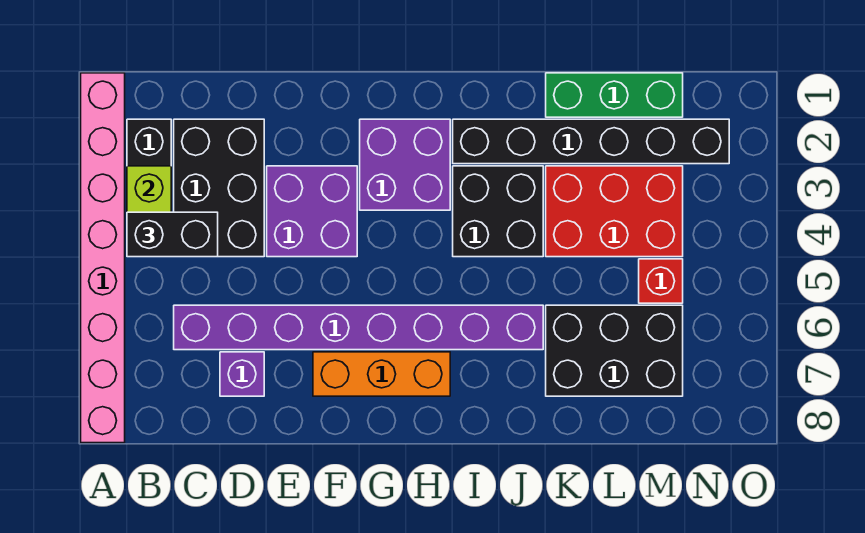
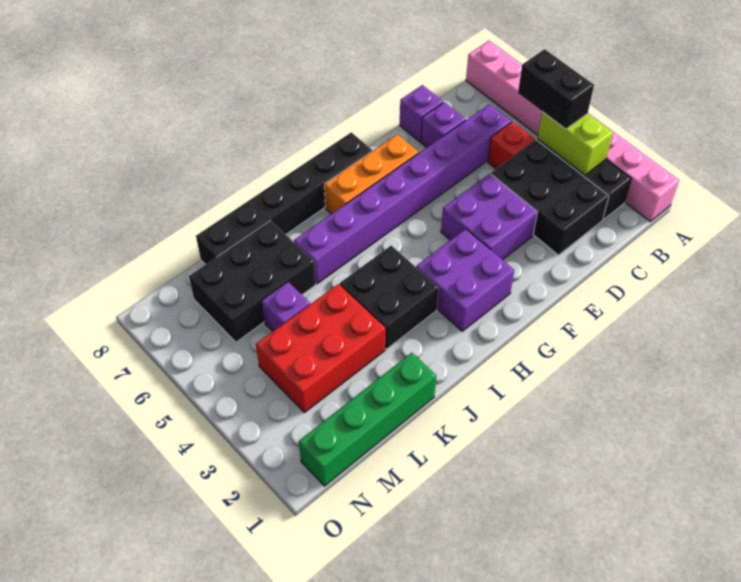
black 1x2 brick [127,212,218,257] -> black 1x2 brick turned to [518,49,594,129]
none -> purple 1x1 brick [400,85,443,142]
black 1x6 brick [453,119,729,164] -> black 1x6 brick moved to [196,132,372,265]
green 1x3 brick [546,73,683,117] -> green 1x4 brick [299,353,436,486]
none -> purple 1x1 brick [261,282,310,331]
red 1x1 brick [639,259,683,303] -> red 1x1 brick moved to [488,122,535,169]

